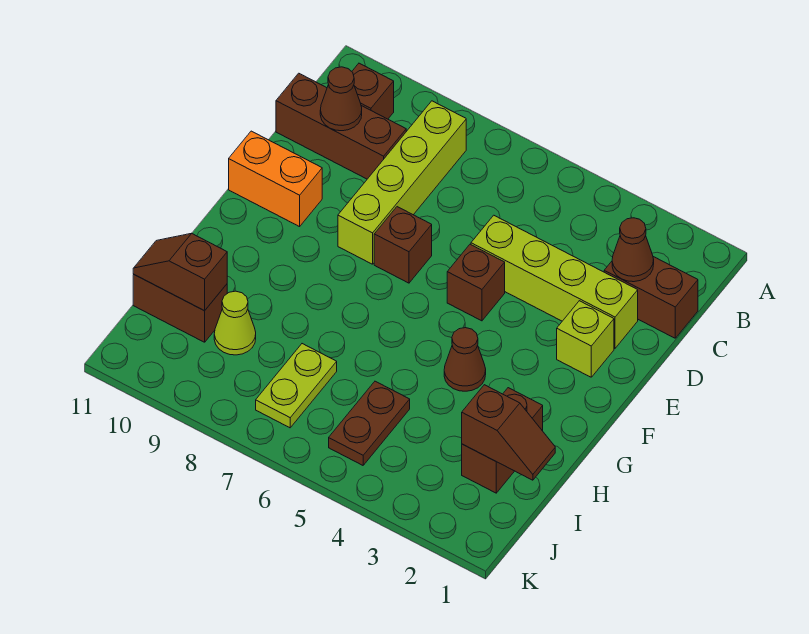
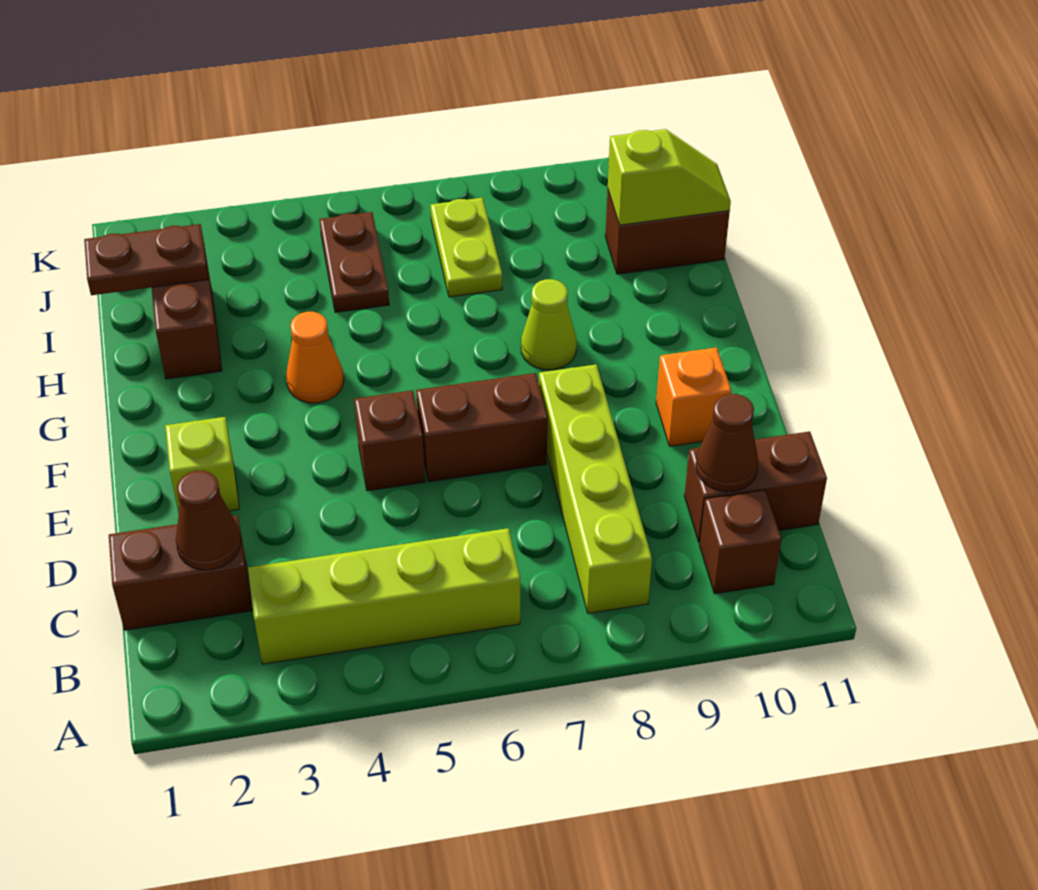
brown 1x3 brick [276,73,406,179] -> brown 1x2 brick [684,431,827,543]
lime 1x4 brick [471,215,638,348] -> lime 1x4 brick moved to [248,528,520,664]
brown 1x1 brick [374,207,432,283] -> brown 1x2 brick [416,373,547,482]
orange 1x2 brick [229,131,322,227] -> orange 1x1 brick [656,347,732,446]
brown 1x1 cone [444,328,486,391] -> orange 1x1 cone [286,312,344,403]
brown 1x2 slope [462,385,555,480] -> brown 1x2 plate [84,224,208,295]
lime 1x1 cone [214,291,256,355] -> lime 1x1 cone moved to [521,279,577,370]
brown 1x2 slope [133,233,227,311] -> lime 1x2 slope [608,129,731,225]

